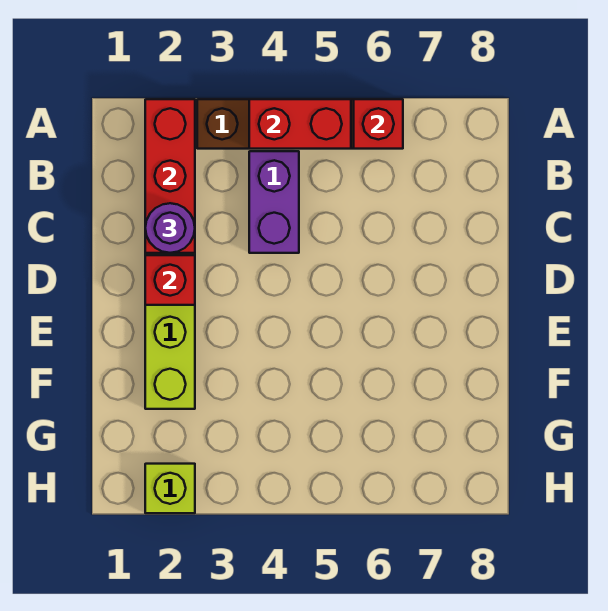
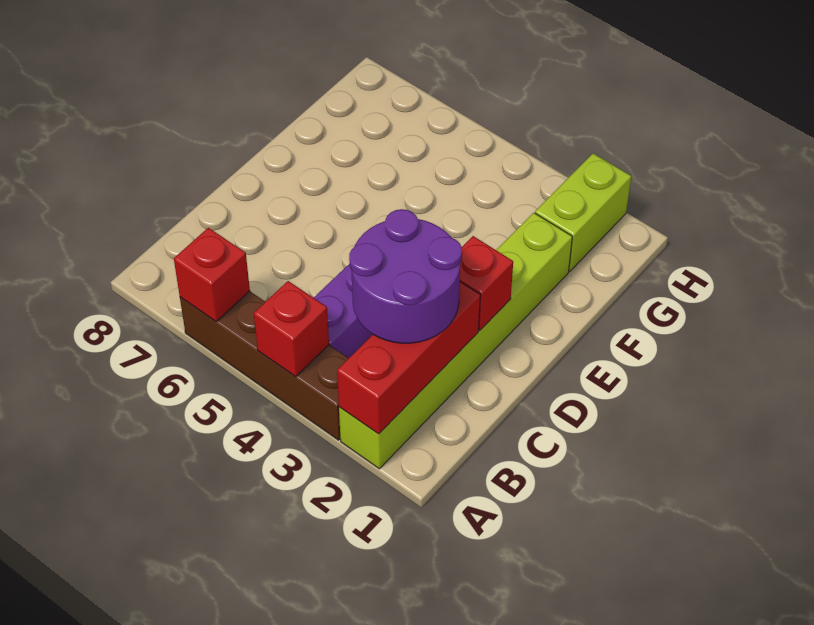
red 1x2 brick [249,99,351,149] -> red 1x1 brick [254,281,329,377]
purple 1x1 round brick [145,203,195,253] -> purple 2x2 round brick [349,209,462,343]
lime 1x1 brick [145,464,195,513] -> lime 1x2 brick [535,153,631,271]

